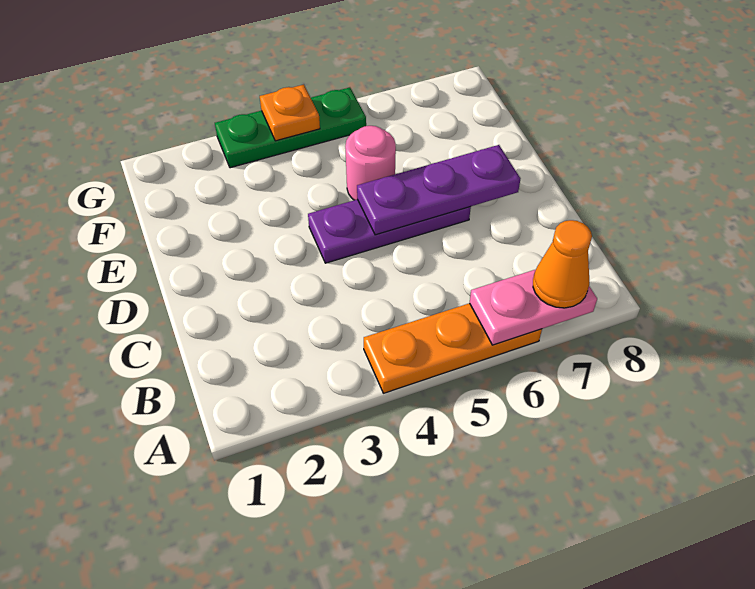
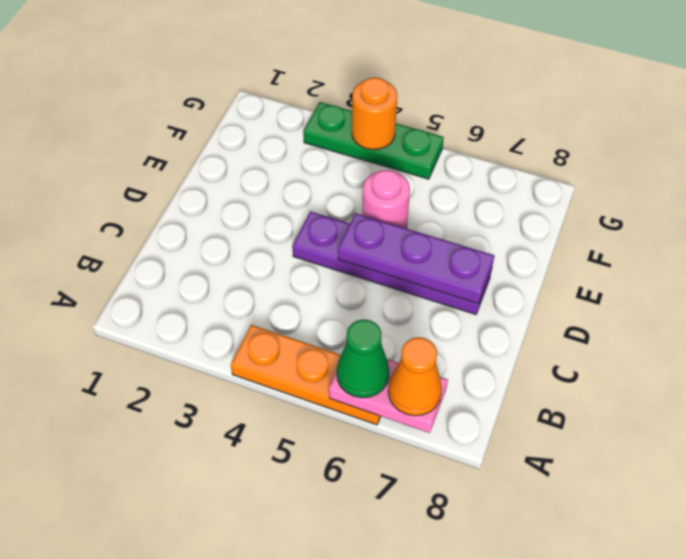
none -> green 1x1 cone [337,320,389,398]
purple 1x3 plate [308,199,471,263] -> purple 1x4 plate [292,211,492,315]
orange 1x1 plate [260,85,320,141] -> orange 1x1 round brick [352,78,397,150]

